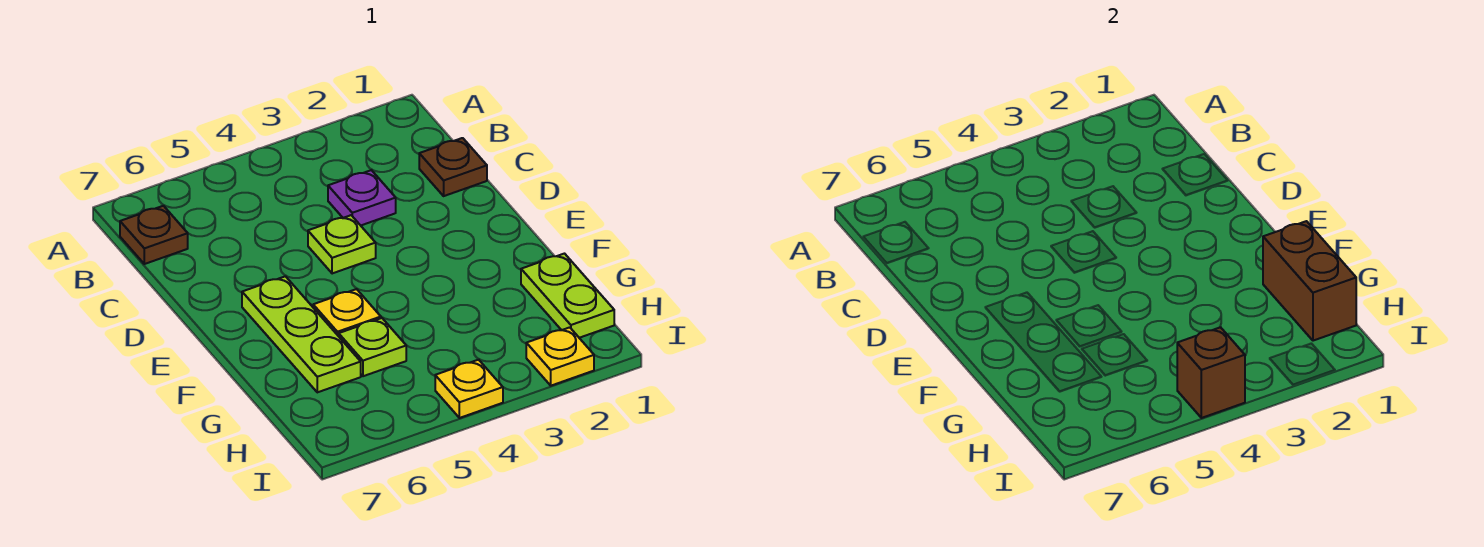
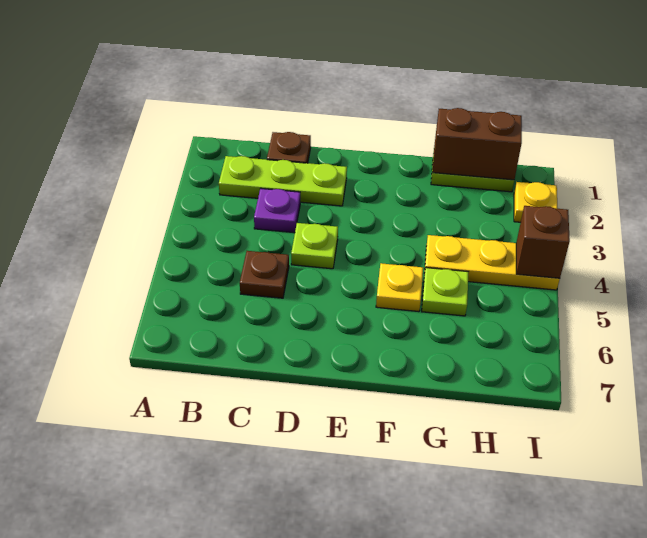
brown 1x1 plate [120,206,188,264] -> brown 1x1 plate moved to [240,251,289,298]
lime 1x3 plate [242,276,361,392] -> lime 1x3 plate moved to [219,156,347,206]
yellow 1x1 plate [435,360,503,418] -> yellow 1x3 plate [424,235,560,290]

